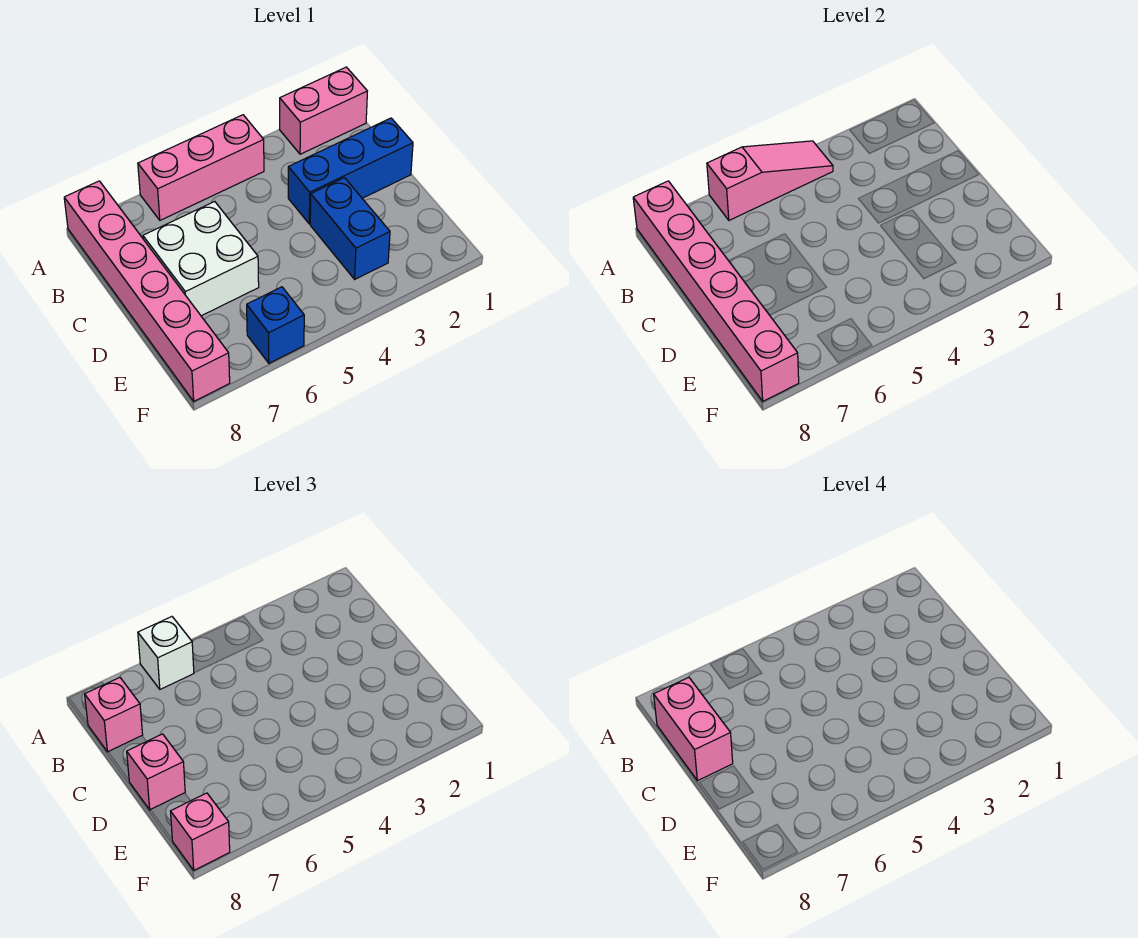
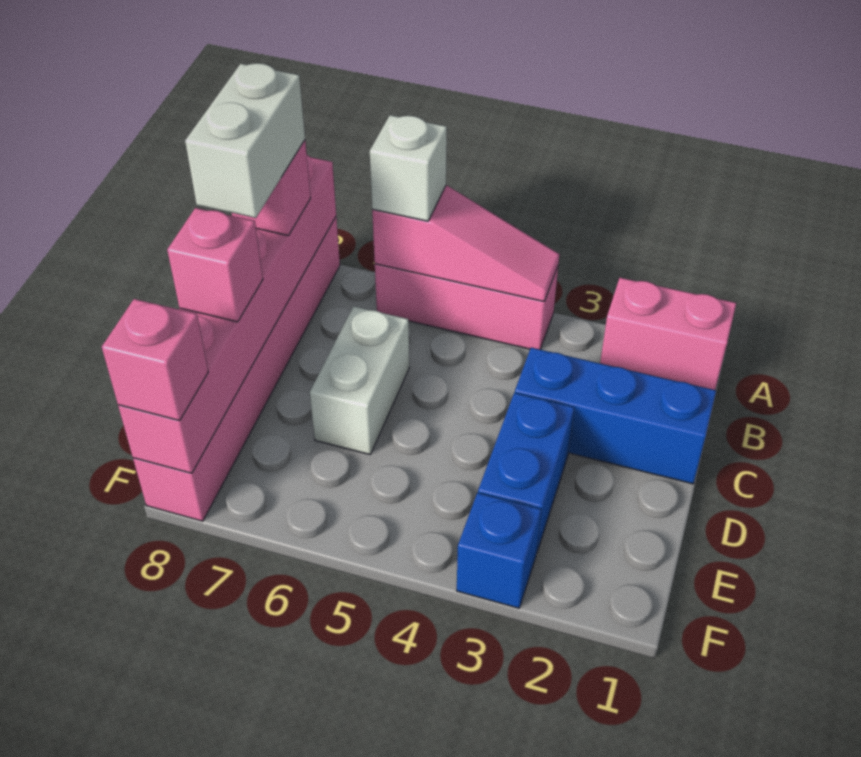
pink 1x2 brick [654,678,733,781] -> white 1x2 brick [185,63,305,218]
white 2x2 brick [143,202,259,316] -> white 1x2 brick [310,306,409,454]
blue 1x1 brick [247,287,304,363] -> blue 1x1 brick moved to [457,493,541,608]

